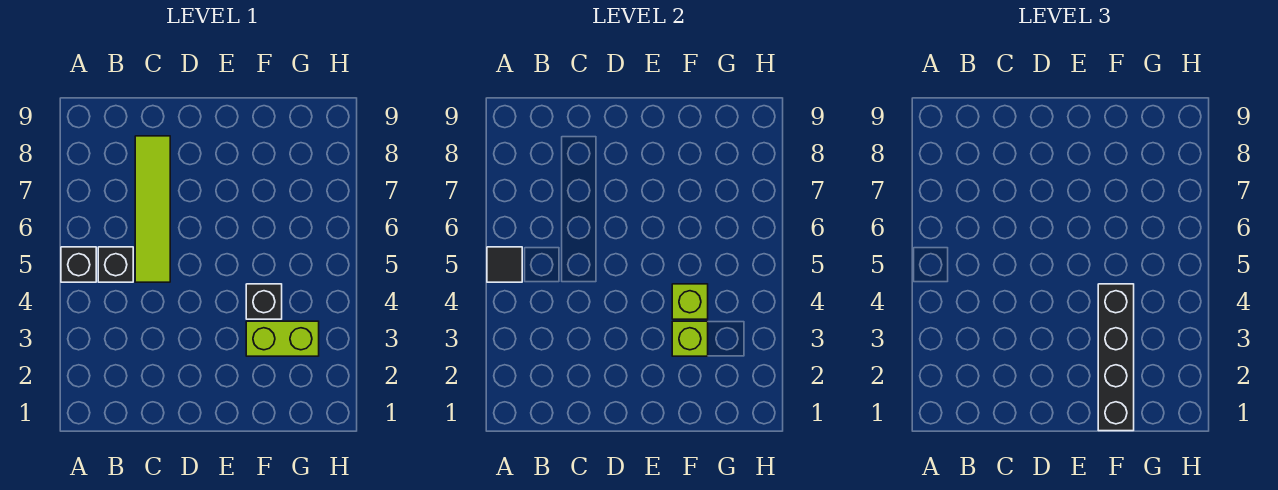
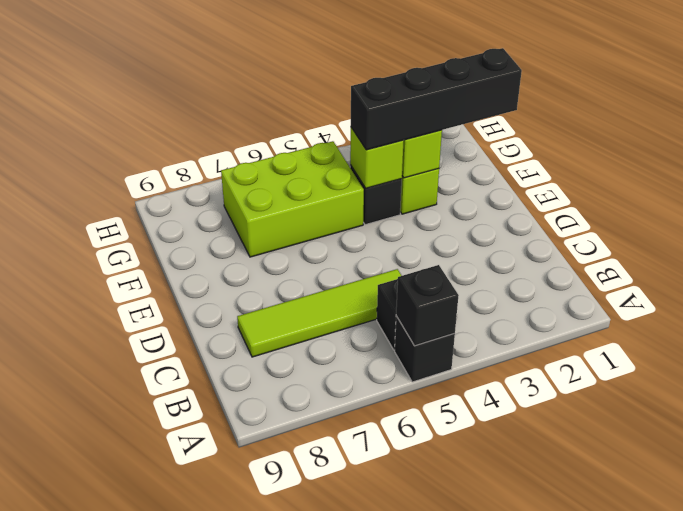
black 1x1 tile [487,247,522,282] -> black 1x1 brick [396,265,459,346]
none -> lime 2x3 brick [221,141,364,257]

